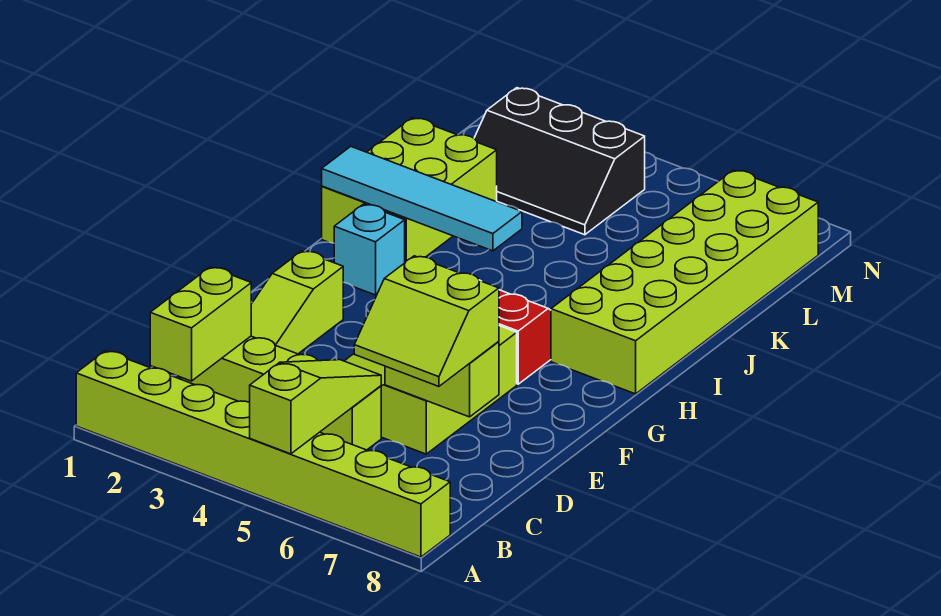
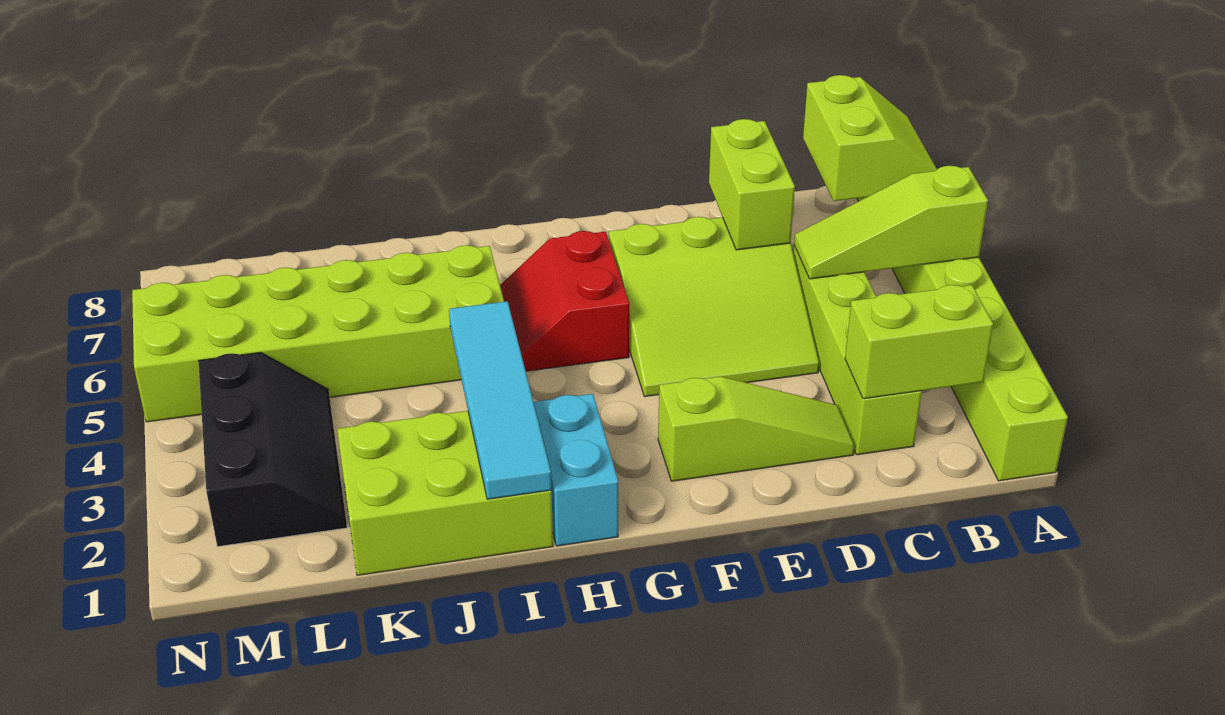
lime 2x2 slope [354,256,499,386] -> lime 2x2 slope moved to [803,75,937,201]
cyan 1x1 brick [334,204,405,295] -> cyan 1x2 brick [534,394,618,546]
lime 2x6 brick [551,170,818,394] -> lime 2x6 brick moved to [132,245,504,422]

